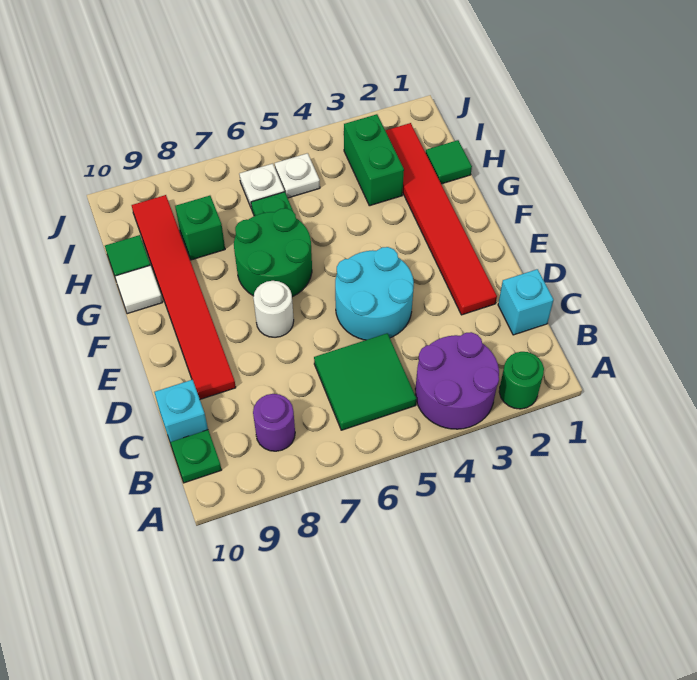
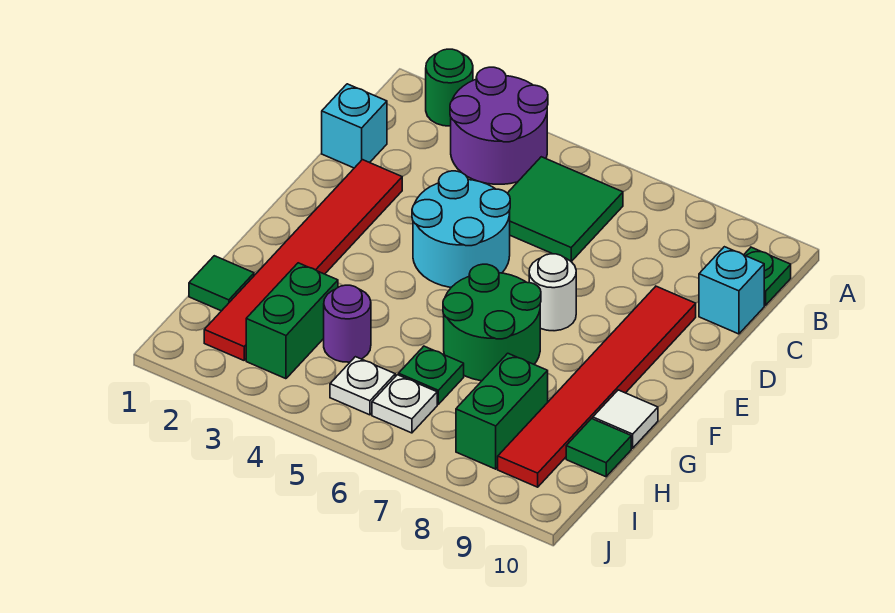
purple 1x1 round brick [253,394,295,451] -> purple 1x1 round brick moved to [324,285,371,362]
green 1x1 brick [175,196,225,260] -> green 1x2 brick [456,353,548,469]

